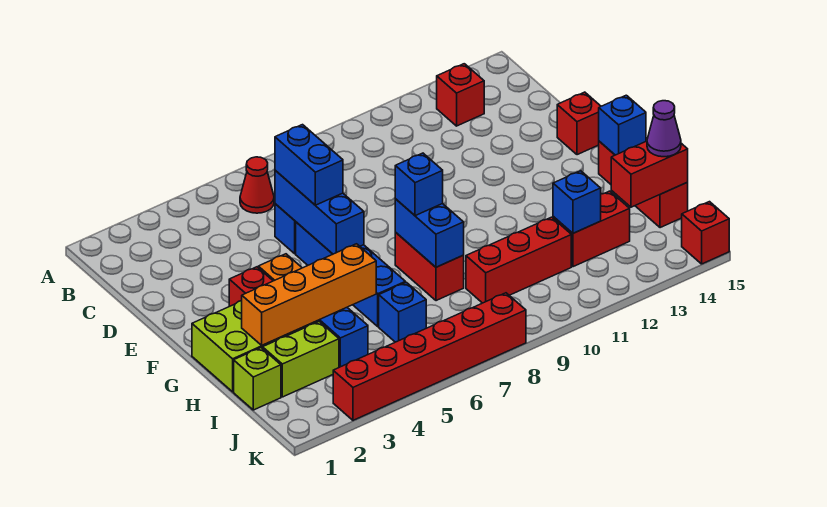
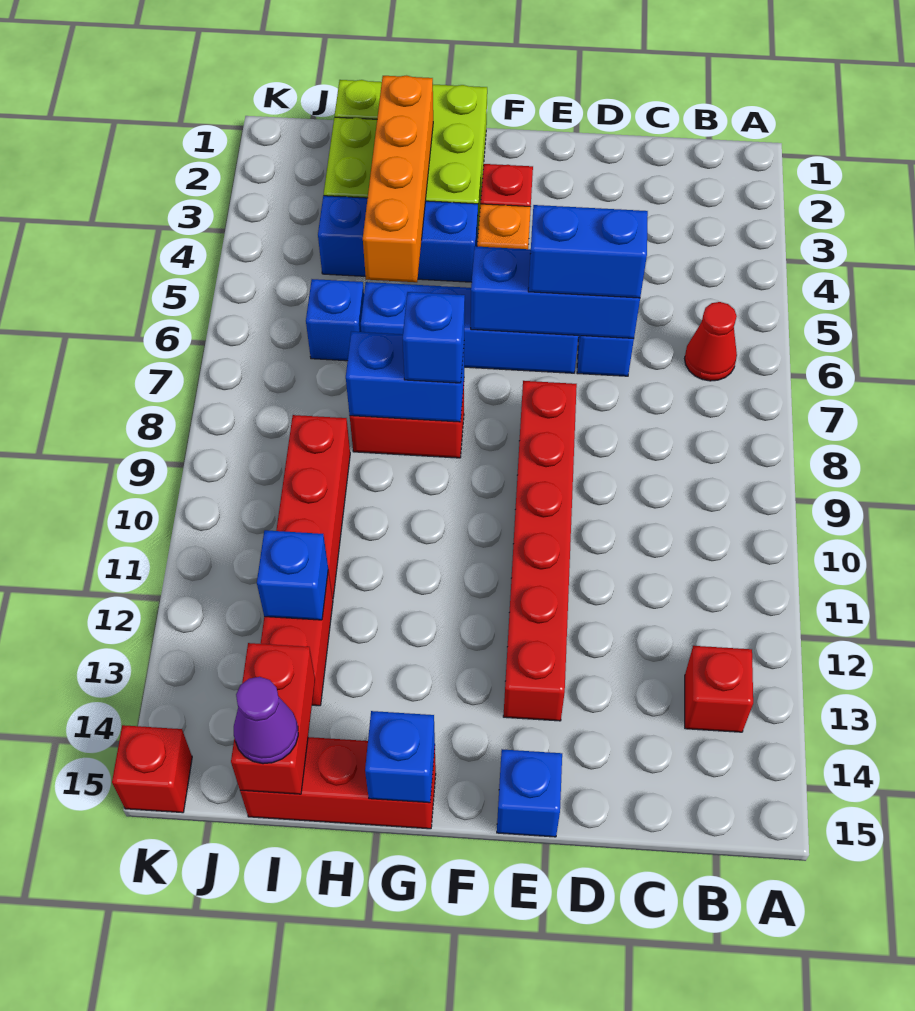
red 1x1 brick [557,92,601,155] -> blue 1x1 brick [497,749,562,837]
red 1x6 brick [333,293,526,420] -> red 1x6 brick moved to [503,381,577,721]

